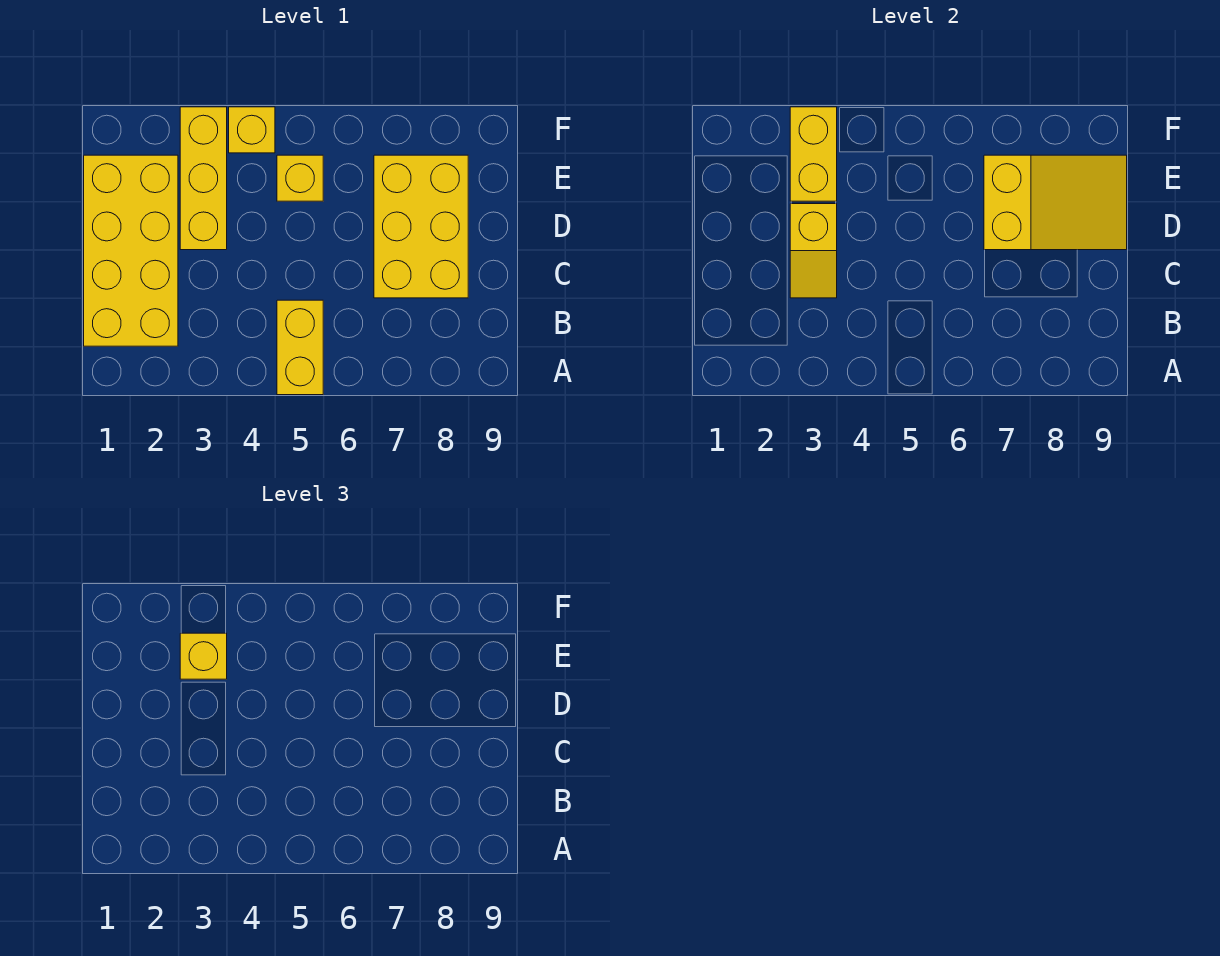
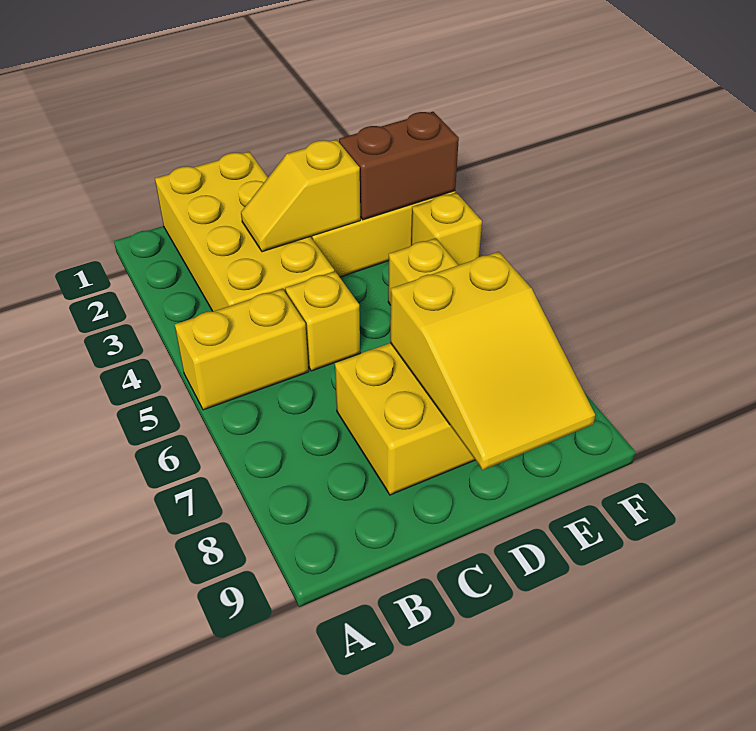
yellow 2x4 brick [84,155,178,346] -> yellow 2x4 brick turned to [155,152,334,311]
yellow 1x2 brick [790,107,837,201] -> brown 1x2 brick [339,112,459,220]
yellow 1x1 brick [180,633,227,679] -> yellow 1x1 brick moved to [285,271,360,371]

